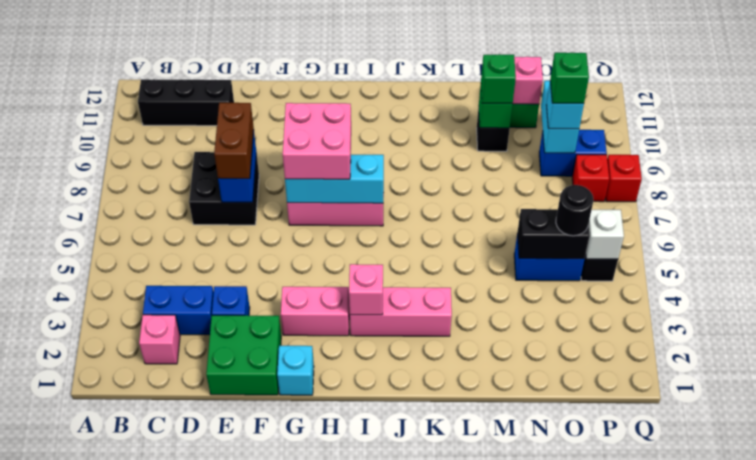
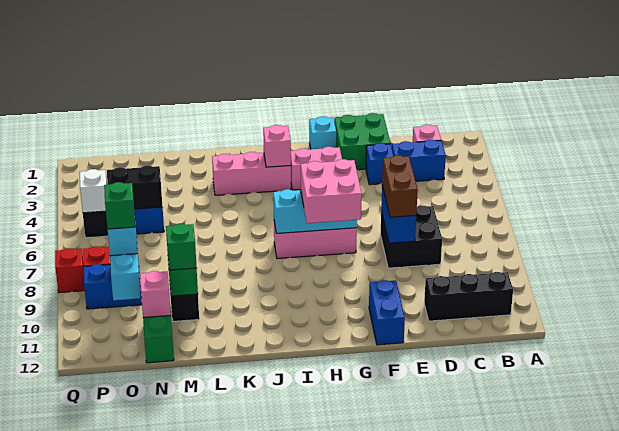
none -> blue 1x2 brick [369,280,405,345]
black 1x1 round brick [556,185,593,236] -> none

